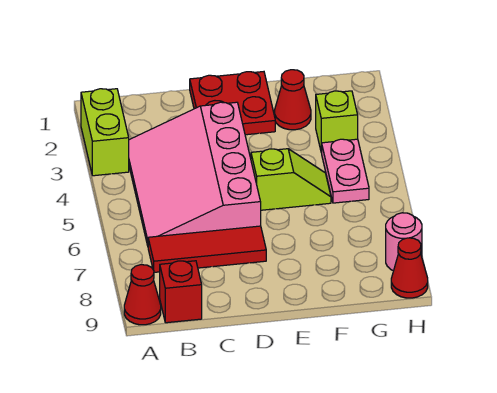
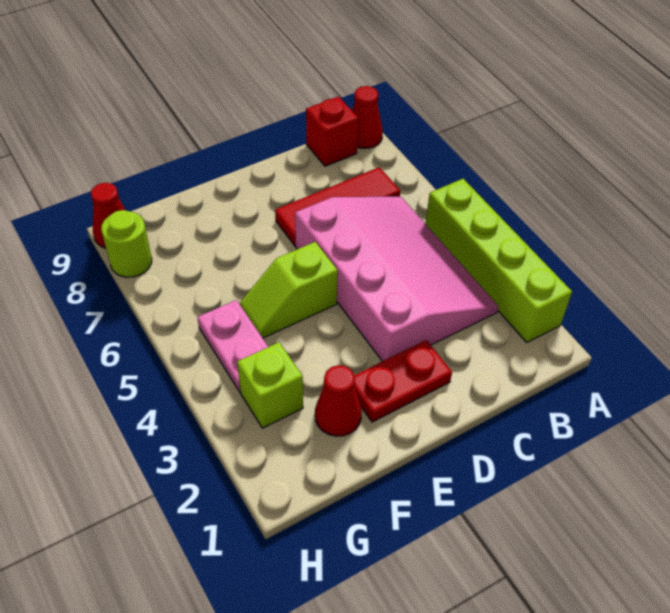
lime 1x2 brick [81,89,129,176] -> lime 1x4 brick [425,179,572,343]
red 2x2 plate [190,72,275,135] -> red 1x2 plate [354,340,452,422]
pink 1x1 round brick [386,213,422,271] -> lime 1x1 round brick [101,210,152,277]

